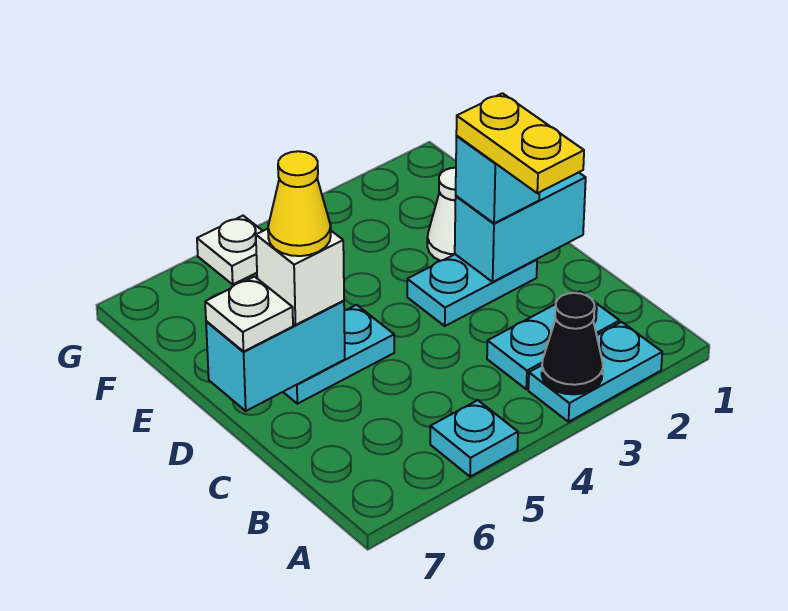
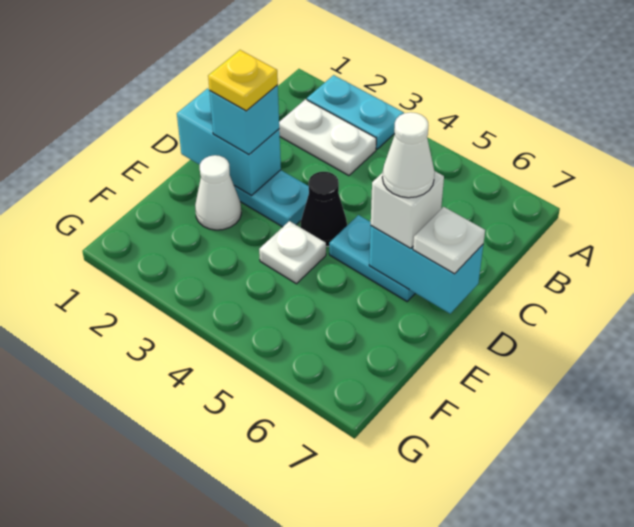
black 1x1 cone [542,293,603,394] -> black 1x1 cone moved to [301,172,347,246]
cyan 1x1 plate [430,400,518,477] -> none
cyan 1x2 plate [487,291,620,389] -> white 1x2 plate [279,99,376,176]
yellow 1x2 plate [456,93,584,193] -> yellow 1x1 plate [208,50,278,111]
yellow 1x1 cone [268,151,331,256] -> white 1x1 cone [382,112,435,198]
white 1x1 plate [197,216,262,284] -> white 1x1 plate moved to [259,221,326,284]

